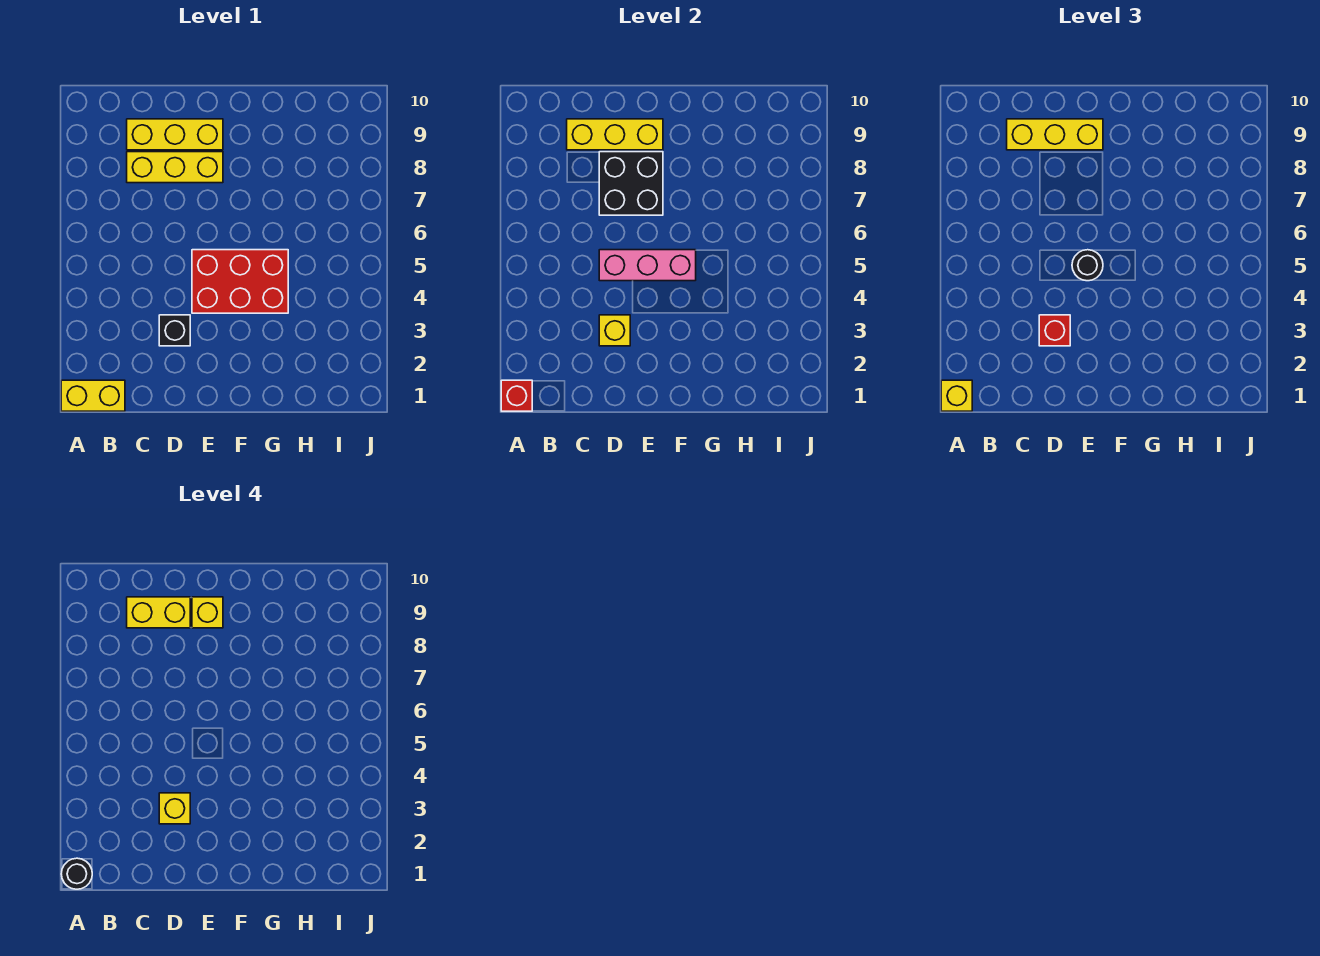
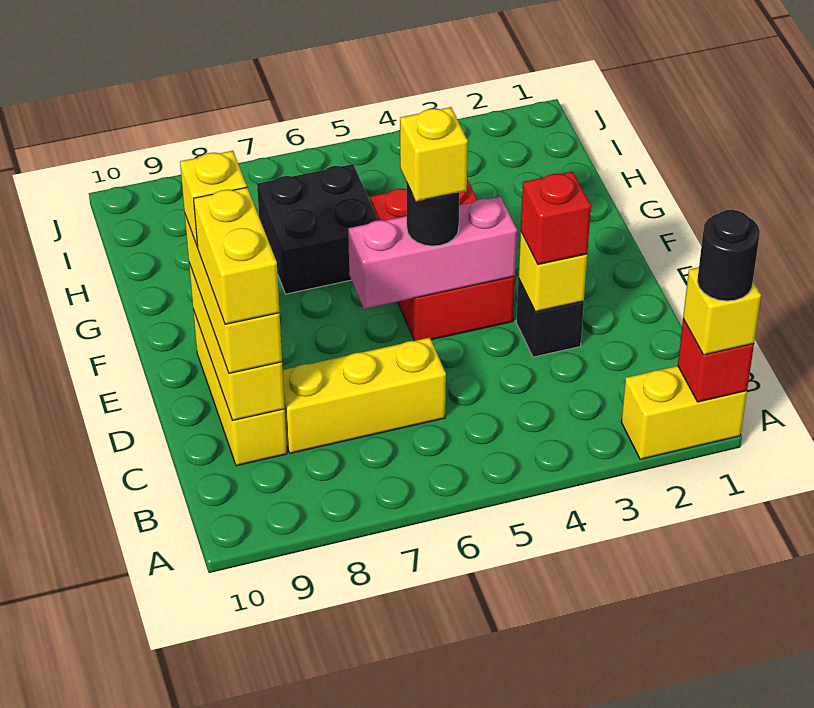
yellow 1x2 brick [61,380,125,411] -> yellow 1x2 brick turned to [621,366,747,459]
yellow 1x3 brick [127,152,223,183] -> yellow 1x3 brick turned to [283,337,446,453]
yellow 1x1 brick [159,793,190,824] -> yellow 1x1 brick moved to [400,107,468,202]
pink 1x3 brick [599,250,696,281] -> pink 1x3 brick turned to [348,196,517,309]
black 2x2 brick [599,152,663,215] -> black 2x2 brick moved to [257,164,378,294]

